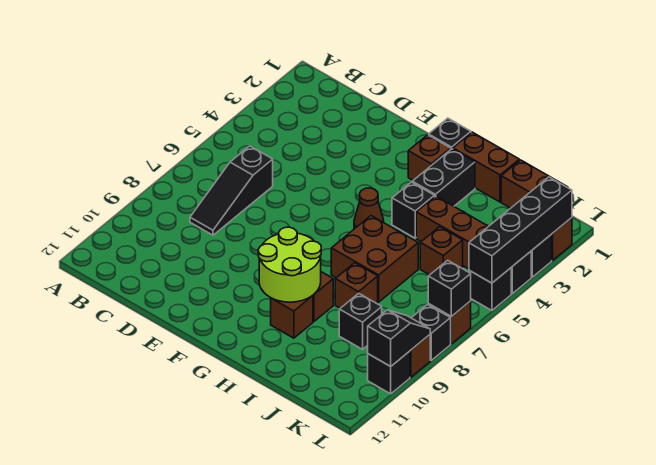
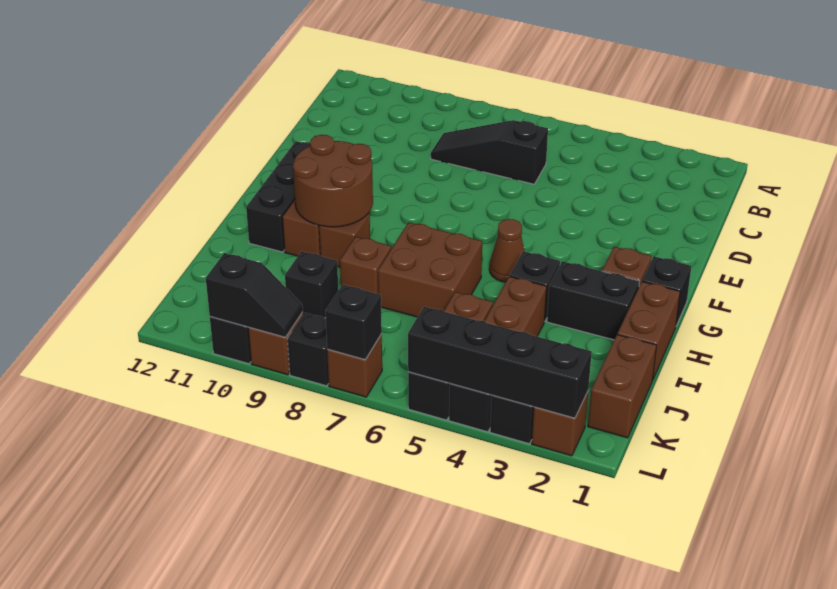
none -> black 1x3 brick [246,141,310,252]
lime 2x2 round brick [258,227,321,302] -> brown 2x2 round brick [293,135,373,227]

